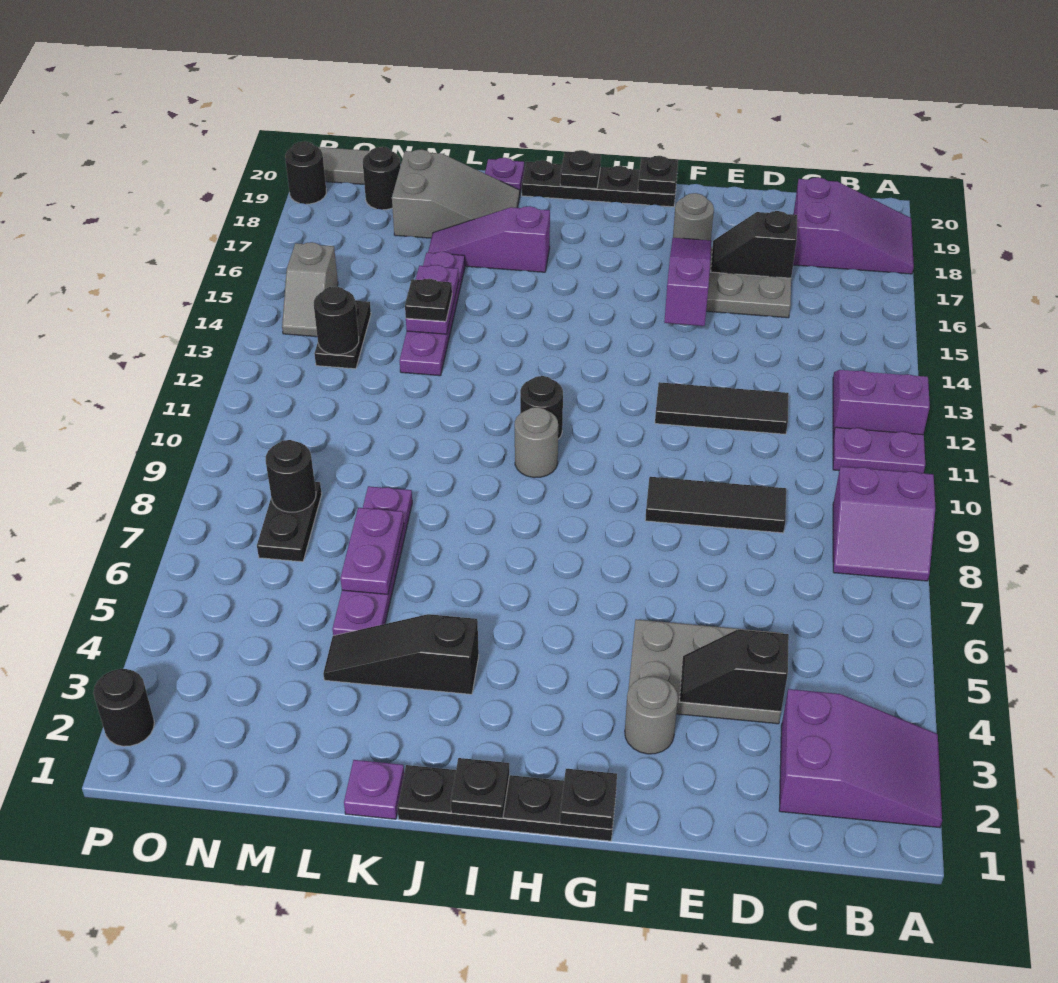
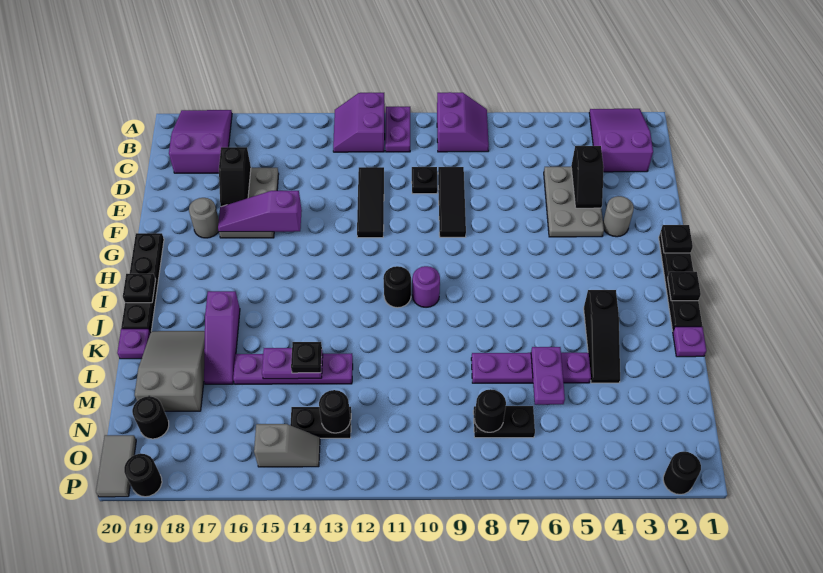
black 1x1 plate [638,156,678,194] -> black 1x1 plate moved to [412,167,437,194]
grey 1x1 round brick [515,407,558,478] -> purple 1x1 round brick [412,266,440,307]
purple 1x2 plate [340,508,404,594] -> purple 1x2 plate turned to [531,347,565,405]

